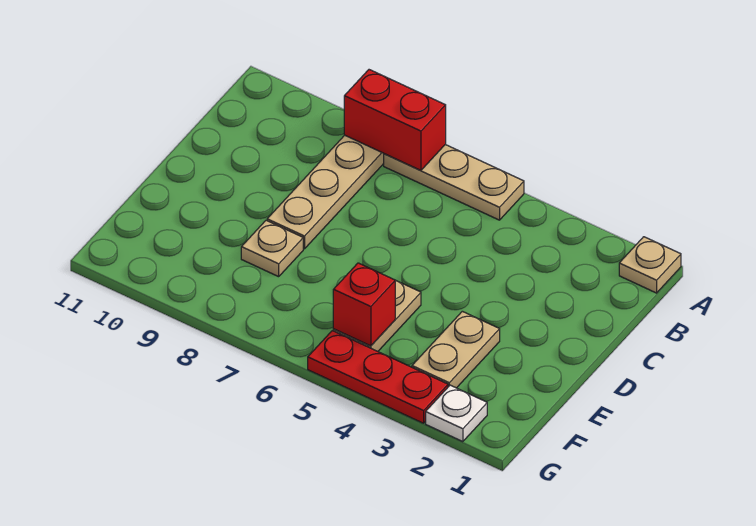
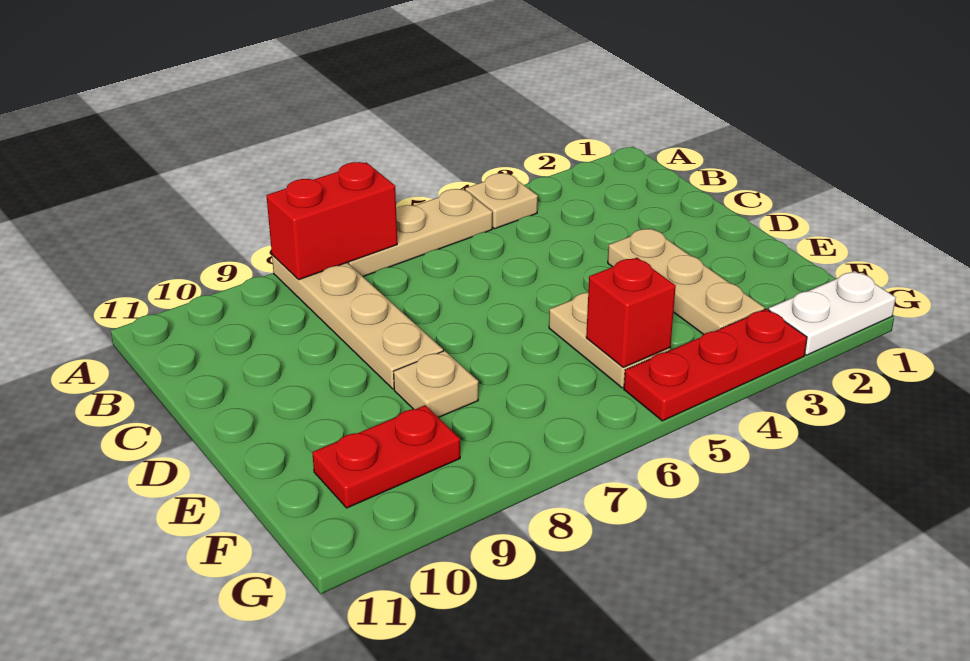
tan 1x1 plate [619,237,681,293] -> tan 1x1 plate moved to [465,173,538,229]
tan 1x2 plate [412,311,500,388] -> tan 1x3 plate [608,228,765,335]
none -> red 1x2 plate [312,405,460,508]
white 1x1 plate [426,385,487,442] -> white 1x2 plate [769,271,896,355]

